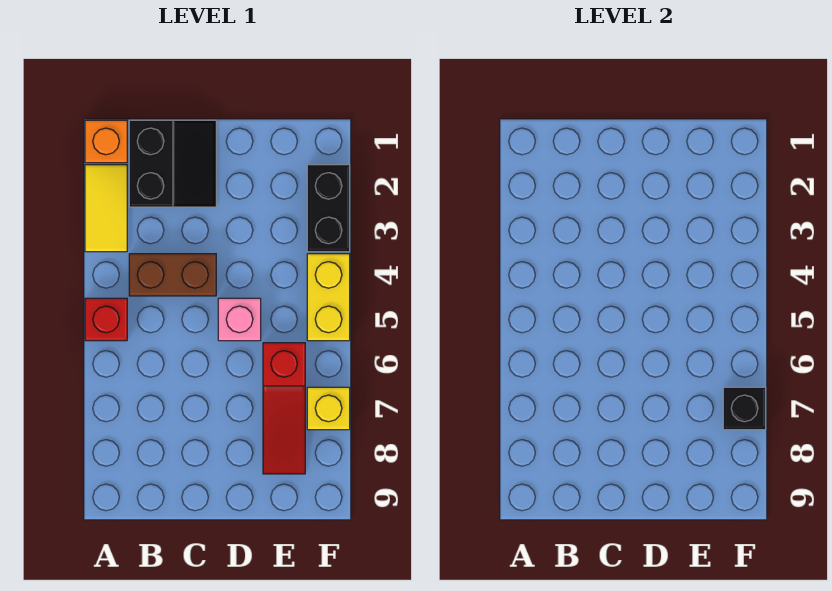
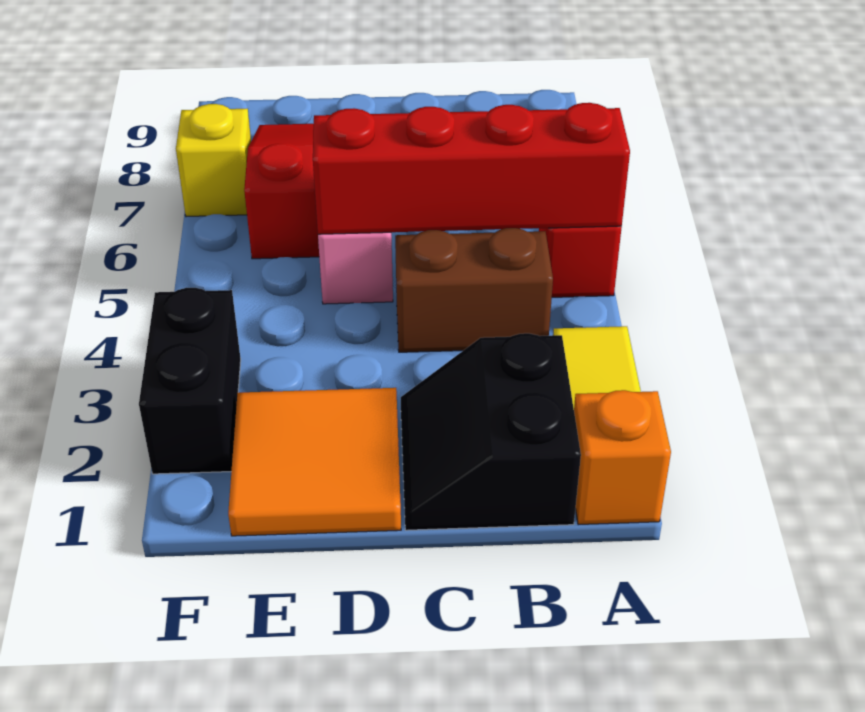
none -> red 1x4 brick [313,103,630,234]
none -> orange 2x2 tile [228,388,401,536]
yellow 1x2 brick [307,254,350,341] -> none
black 1x1 brick [723,387,766,430] -> none

